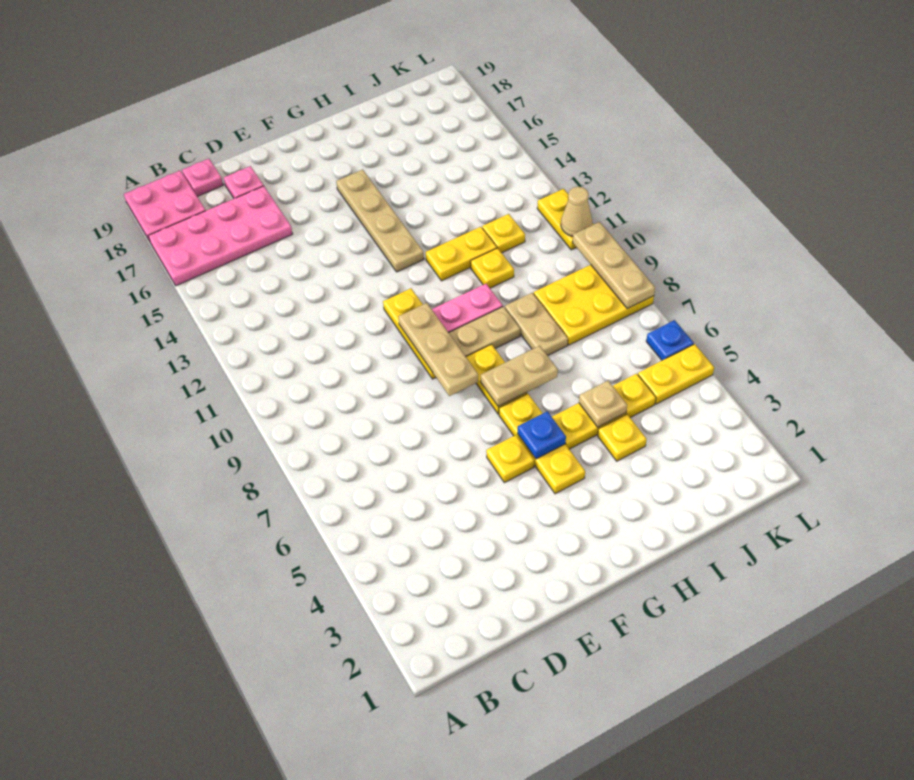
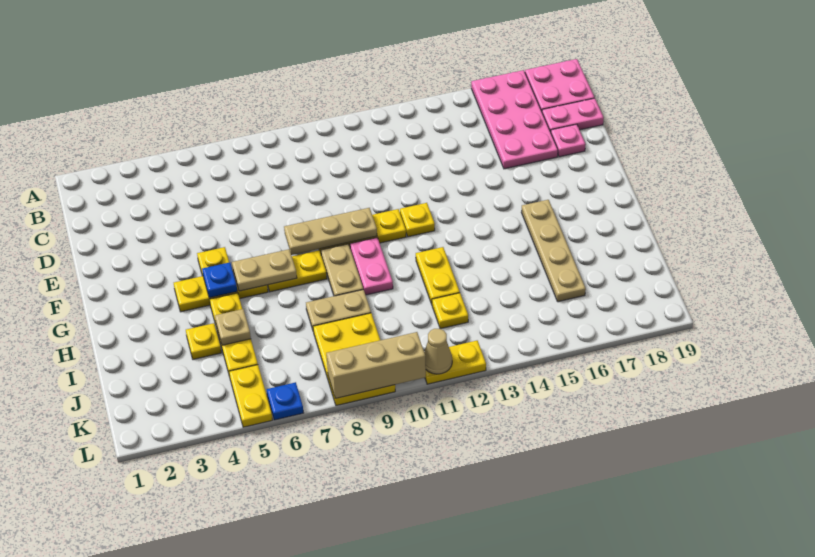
pink 1x1 plate [182,159,223,196] -> pink 1x2 plate [542,98,604,132]
tan 1x2 plate [481,346,558,406] -> tan 1x2 plate turned to [232,249,297,291]
tan 1x4 plate [336,170,424,272] -> tan 1x4 plate turned to [521,200,586,302]
yellow 1x1 plate [471,248,514,288] -> yellow 1x1 plate moved to [400,203,435,237]
tan 1x3 plate [573,222,655,309] -> tan 1x3 brick [326,332,426,398]

